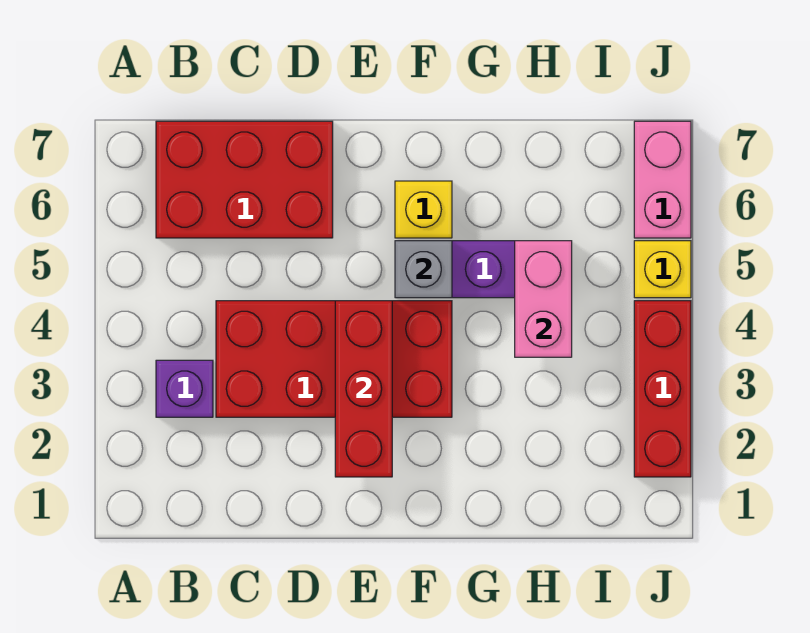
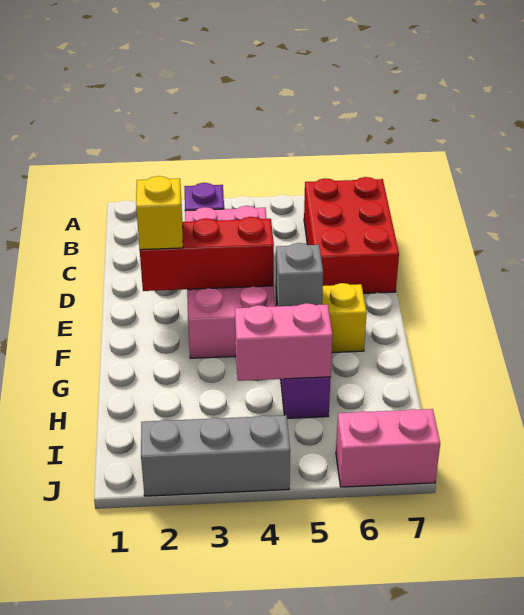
red 2x4 brick [216,301,452,417] -> pink 2x4 brick [185,206,276,358]
red 1x3 brick [634,301,691,477] -> grey 1x3 brick [141,415,290,496]
yellow 1x1 brick [634,241,691,298] -> yellow 1x1 brick moved to [136,176,183,250]

